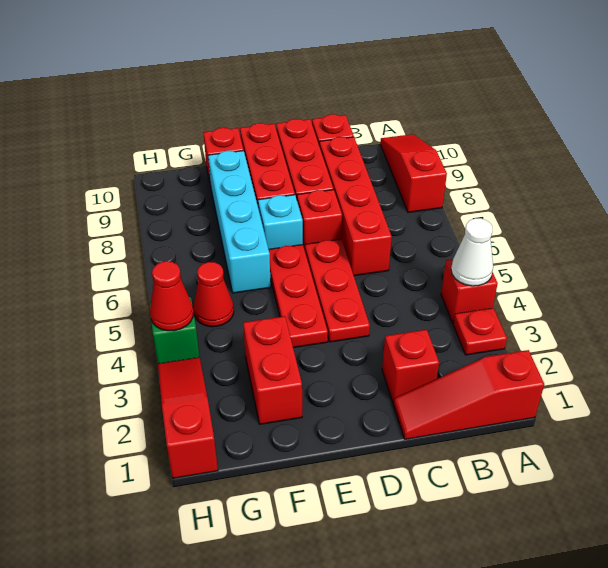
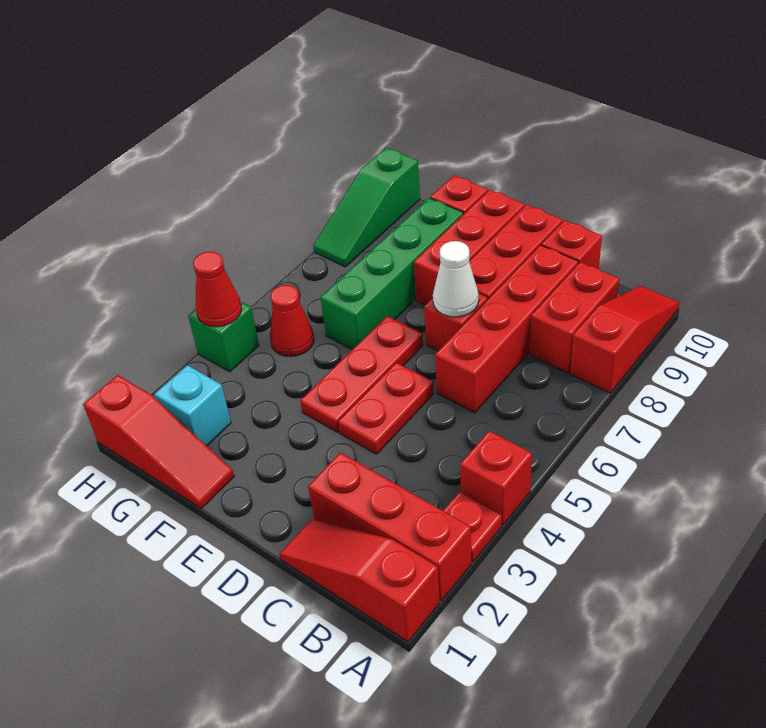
white 1x1 cone [451,218,493,286] -> white 1x1 cone moved to [433,241,479,317]
red 1x1 brick [382,330,439,403] -> red 1x3 brick [308,453,471,601]
red 1x3 plate [305,239,370,342] -> red 1x2 plate [338,363,434,454]
cyan 1x1 brick [258,195,303,249] -> cyan 1x1 brick moved to [154,365,231,446]
red 1x2 brick [243,316,302,424] -> red 1x2 brick moved to [530,262,619,373]
cyan 1x4 brick [208,151,271,293] -> green 1x4 brick [320,198,463,350]
red 1x3 slope [158,357,218,478] -> red 1x3 slope turned to [83,375,234,509]
none -> green 1x3 slope [313,148,420,267]

